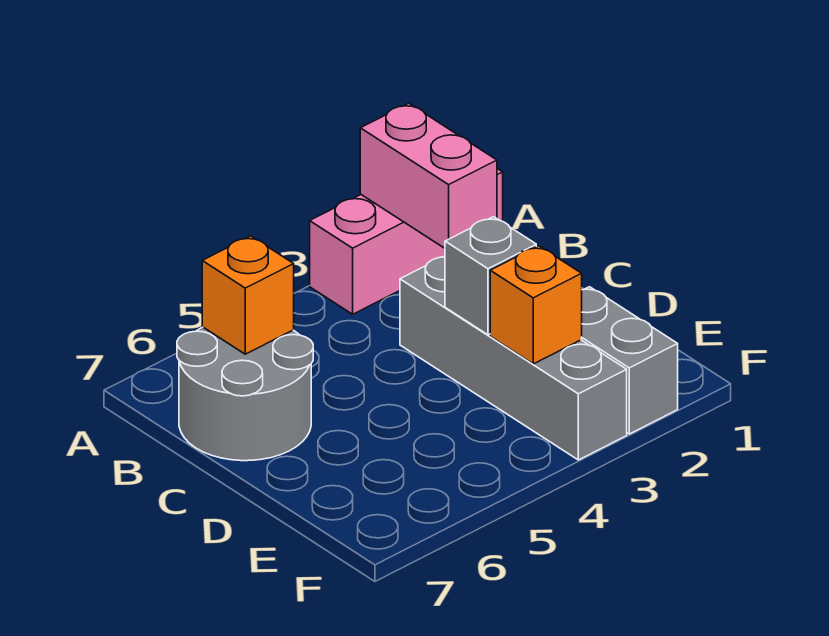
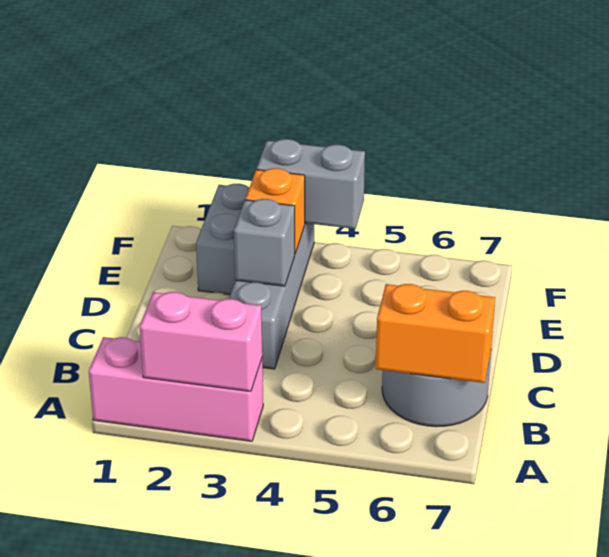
pink 1x2 brick [360,103,497,248] -> pink 1x2 brick turned to [139,292,262,392]
orange 1x1 brick [202,236,294,354] -> orange 1x2 brick [376,284,495,383]
none -> grey 1x2 brick [257,139,365,229]

